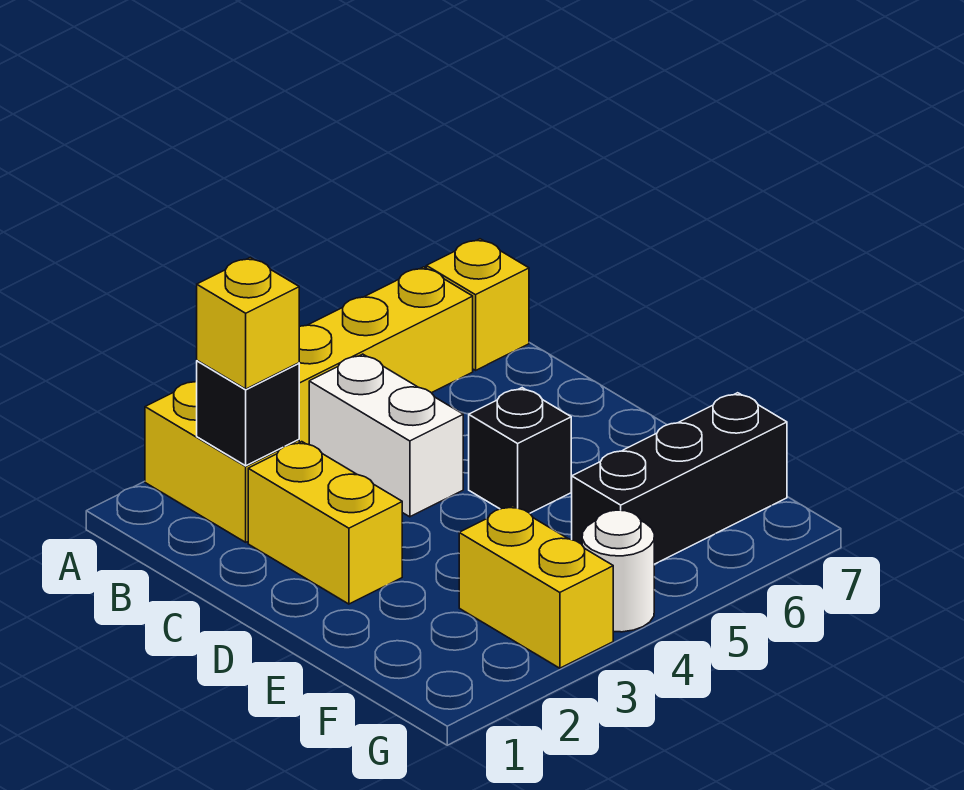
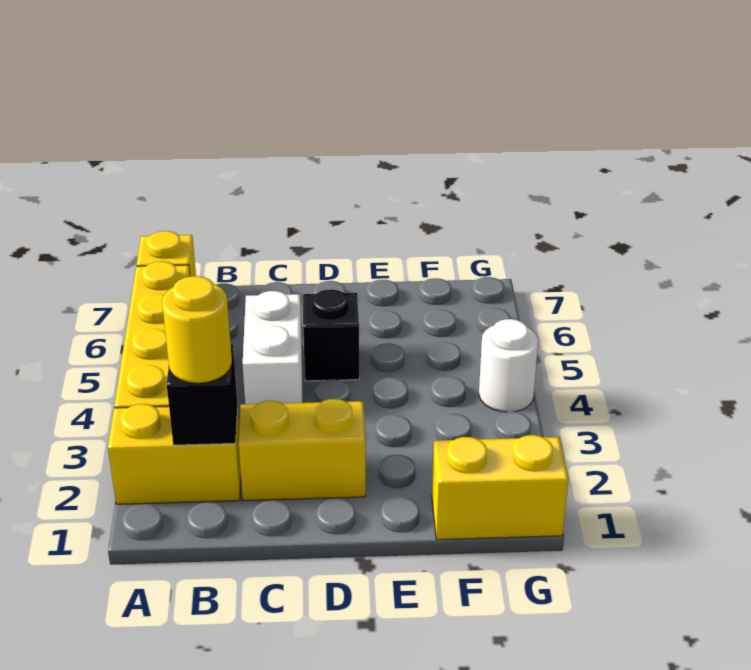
yellow 1x1 brick [197,257,299,389] -> yellow 1x1 round brick [162,276,232,383]
white 1x2 brick [309,354,463,517] -> white 1x2 brick turned to [243,291,302,404]
yellow 1x2 brick [459,506,613,668] -> yellow 1x2 brick moved to [432,435,569,540]
black 1x3 brick [572,393,787,564] -> none

